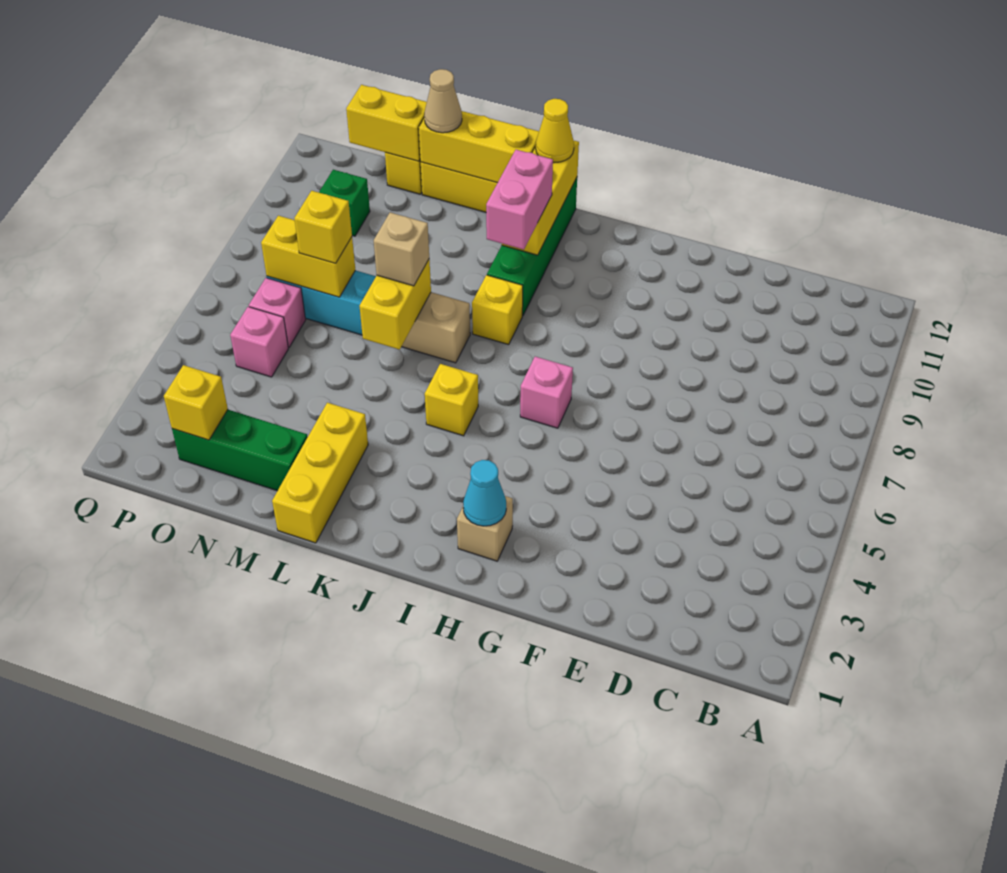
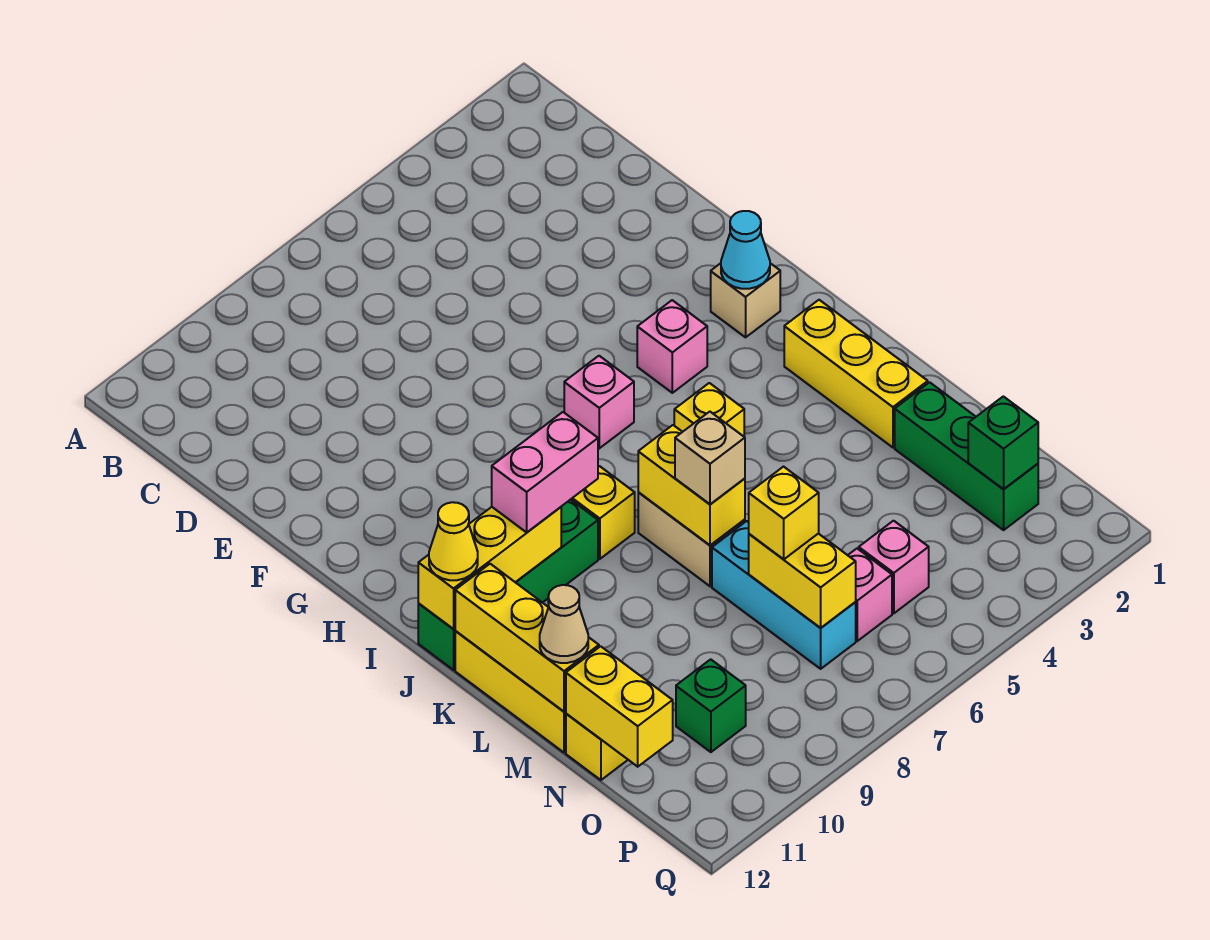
none -> pink 1x1 brick [637,300,707,393]
yellow 1x3 brick [272,403,368,543] -> yellow 1x3 brick turned to [784,300,928,447]
yellow 1x2 brick [360,260,431,350] -> yellow 1x2 brick turned to [638,425,745,545]
yellow 1x1 brick [164,365,228,440] -> green 1x1 brick [968,396,1038,489]

